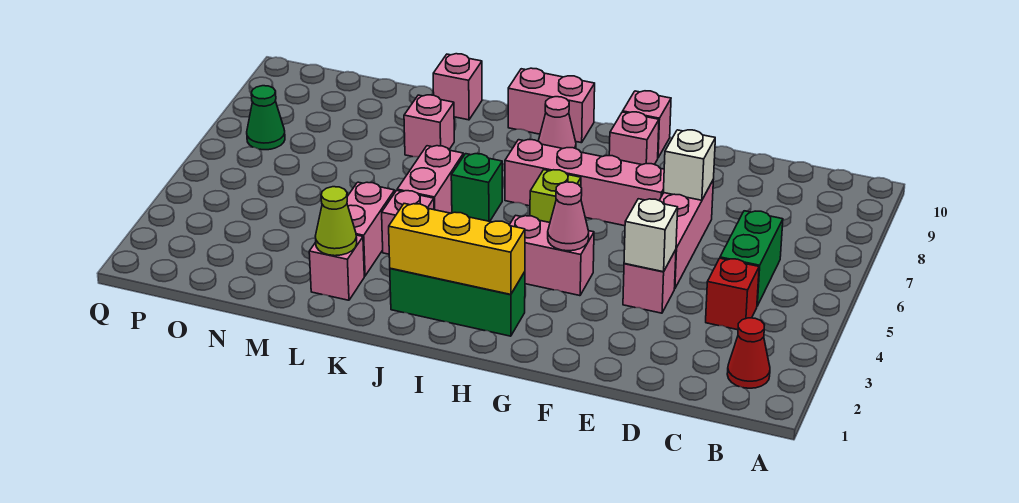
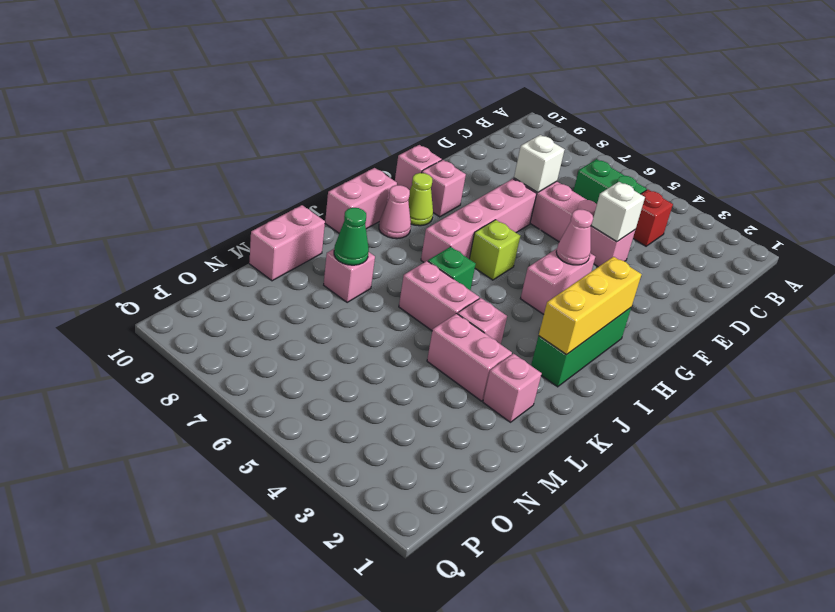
red 1x1 cone [727,318,770,388] -> none
lime 1x1 cone [315,187,357,256] -> lime 1x1 cone moved to [408,173,433,226]
pink 1x1 brick [433,54,482,120] -> pink 1x2 brick [249,205,325,281]
green 1x1 cone [247,86,285,150] -> green 1x1 cone moved to [334,208,369,265]

